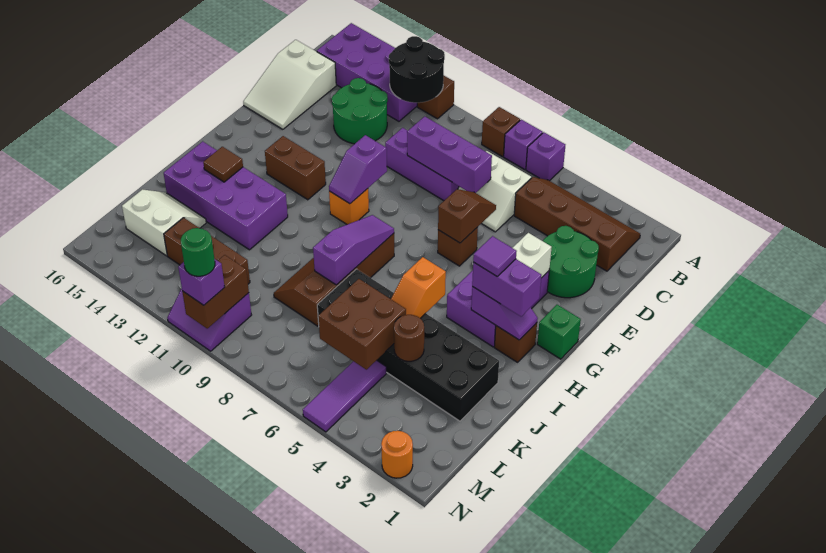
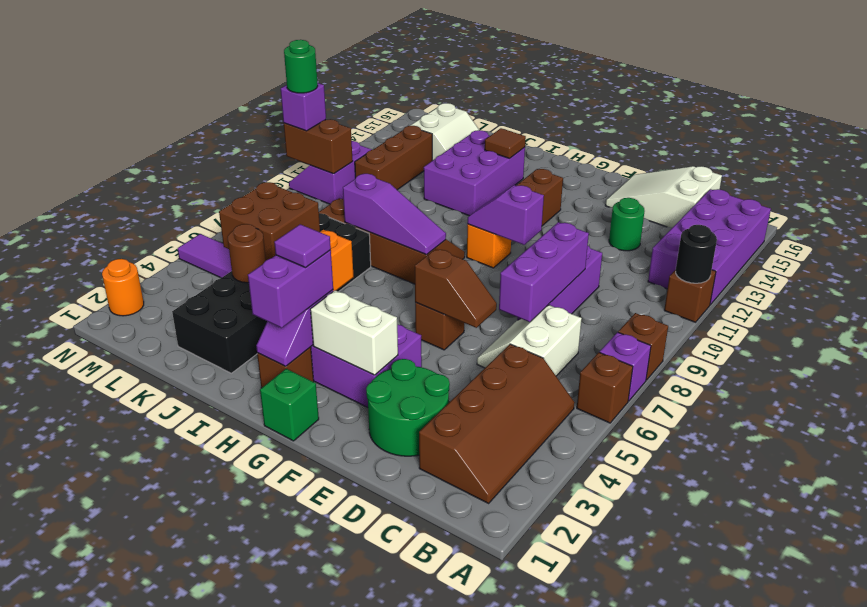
purple 1x1 brick [526,132,565,181] -> brown 1x1 brick [577,352,633,423]
black 2x2 round brick [389,36,445,103] -> black 1x1 round brick [676,225,717,283]
green 2x2 round brick [332,78,388,144] -> green 1x1 round brick [609,198,644,251]
purple 2x4 brick [164,141,288,250] -> purple 2x3 brick [424,130,525,216]

